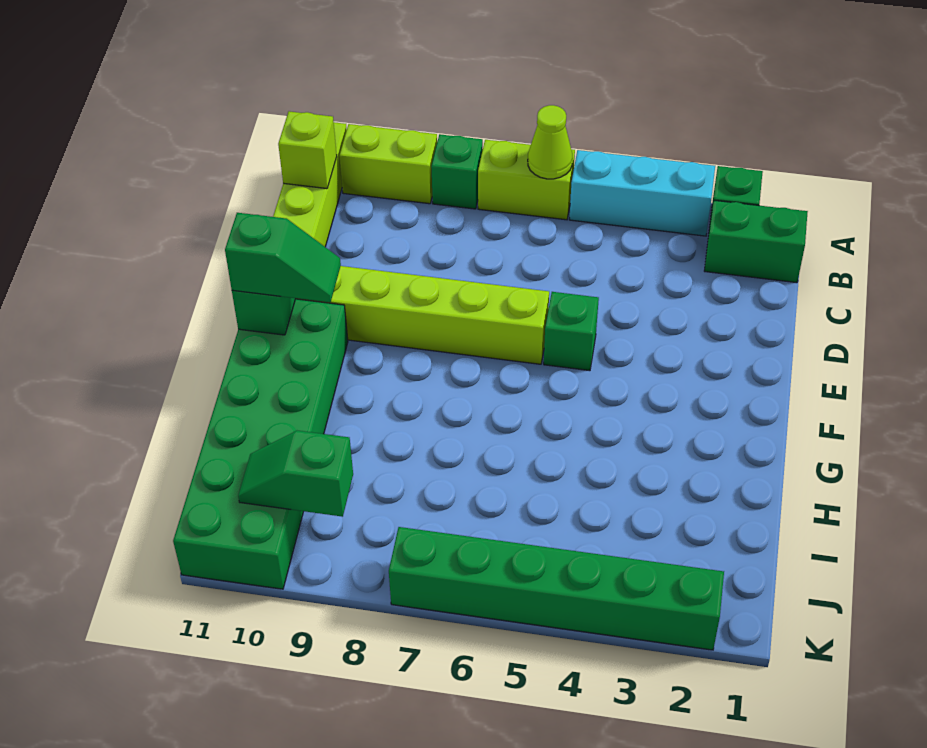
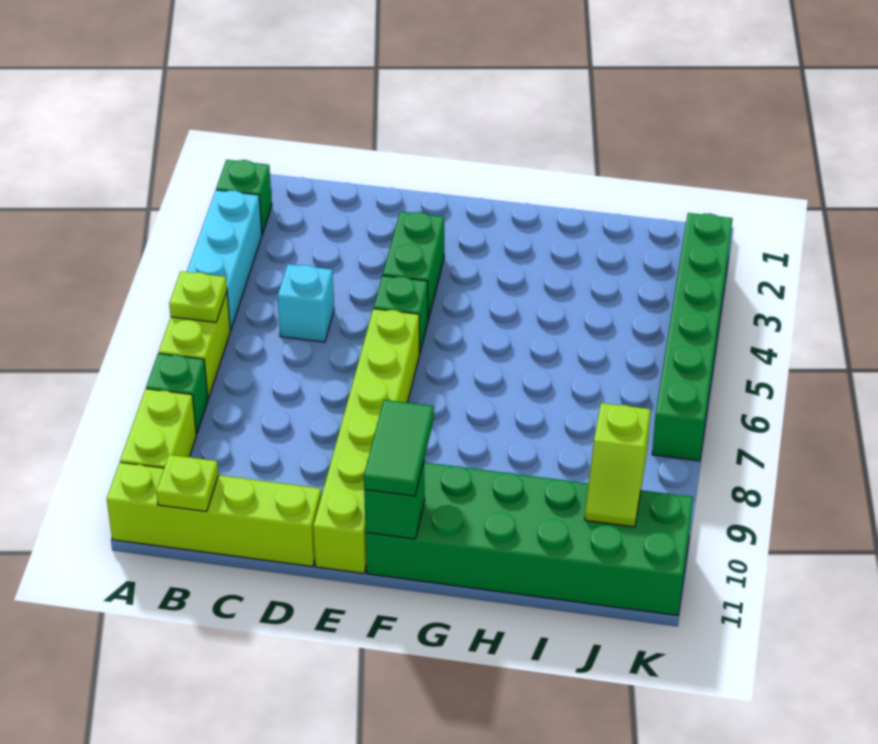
lime 1x1 cone [528,105,573,179] -> lime 1x1 plate [169,271,227,322]
green 1x2 brick [704,200,808,283] -> green 1x2 brick moved to [383,212,444,320]
lime 1x1 brick [278,111,337,189] -> lime 1x1 plate [156,455,218,512]
none -> cyan 1x1 brick [278,264,334,342]
green 1x2 slope [225,213,341,302] -> green 1x2 tile [364,400,434,496]
green 1x2 slope [238,431,353,517] -> lime 1x2 slope [585,403,651,527]

